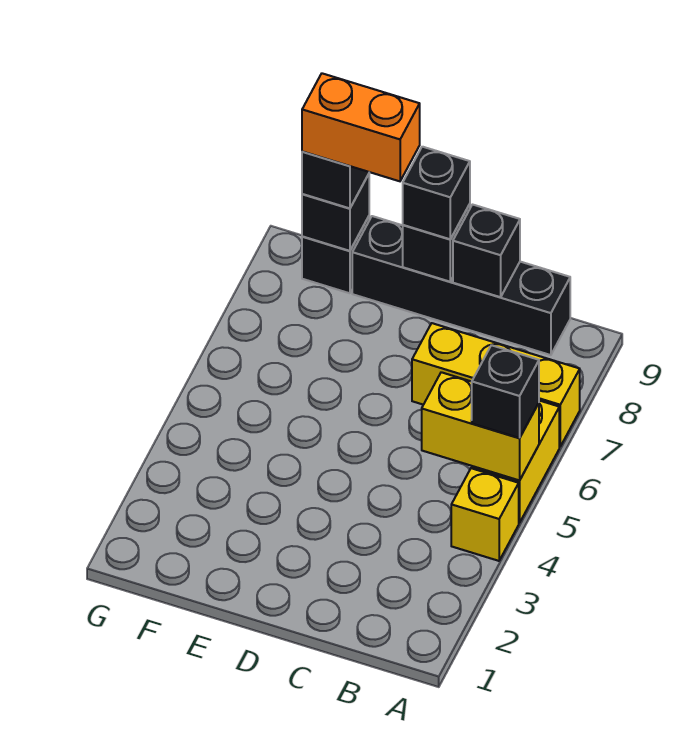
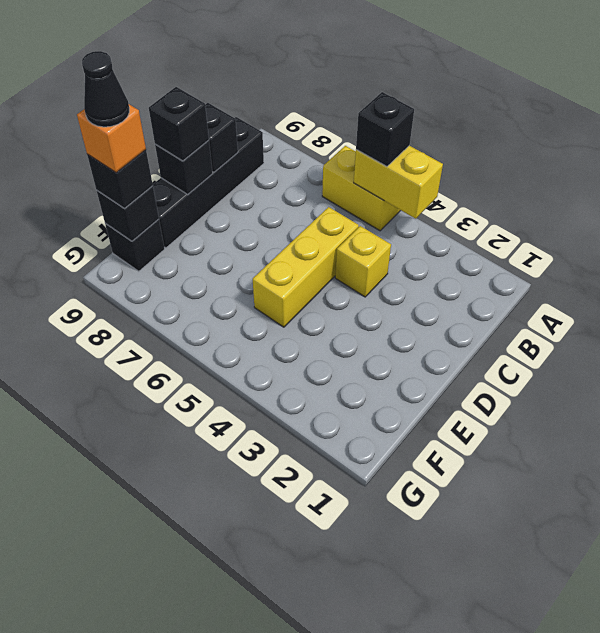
yellow 1x1 brick [451,468,519,561] -> yellow 1x1 brick moved to [335,226,391,297]
yellow 1x2 brick [422,372,539,480] -> yellow 1x2 brick turned to [354,146,443,219]
yellow 1x3 brick [412,323,580,447] -> yellow 1x3 brick moved to [253,207,359,327]
orange 1x2 brick [302,73,420,181] -> orange 1x1 brick [77,104,146,173]
none -> black 1x1 cone [82,51,129,127]

